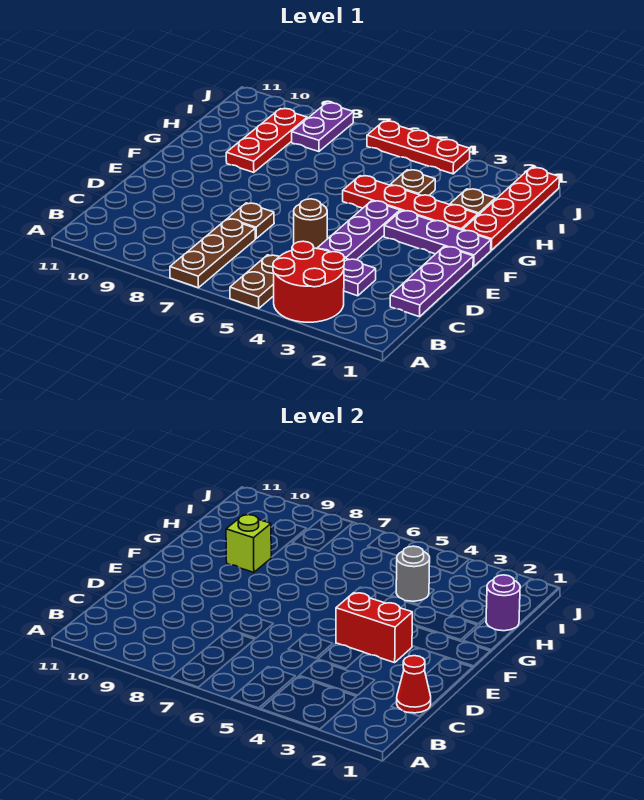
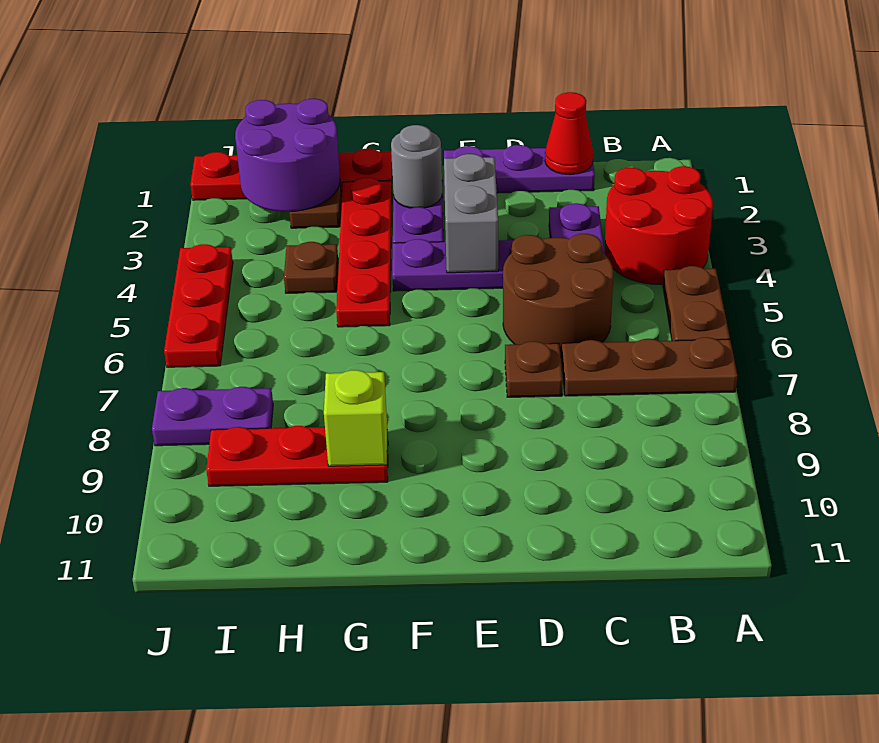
brown 1x2 plate [230,255,279,309] -> brown 1x2 plate turned to [663,266,730,341]
brown 1x1 round brick [294,199,327,249] -> brown 2x2 round brick [503,234,613,358]
red 1x2 brick [336,593,412,663] -> grey 1x2 brick [444,154,498,273]
purple 1x1 round brick [486,575,520,631] -> purple 2x2 round brick [235,99,340,212]
grey 1x1 round brick [396,546,430,601] -> grey 1x1 round brick moved to [391,125,442,208]

